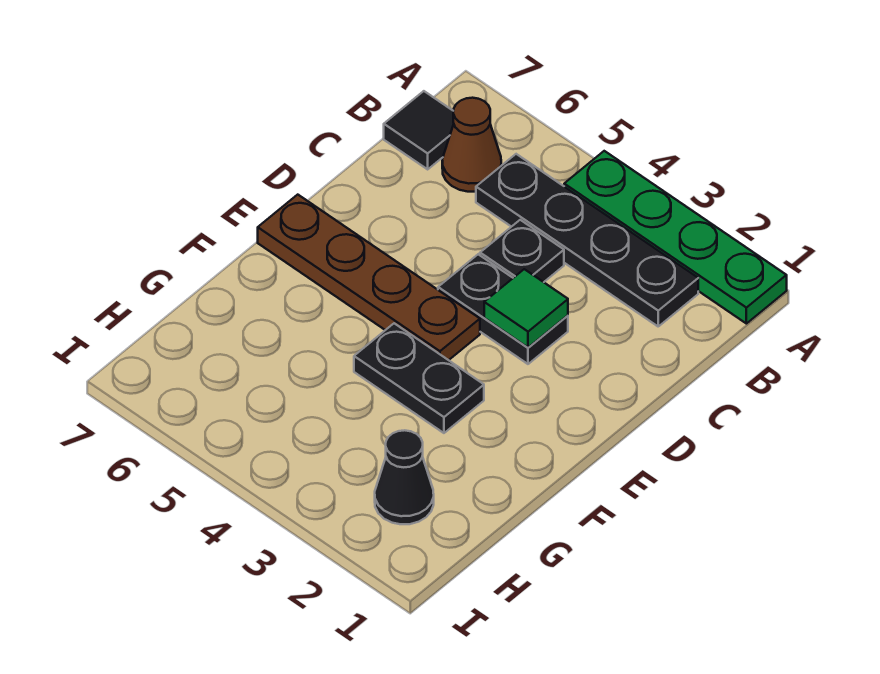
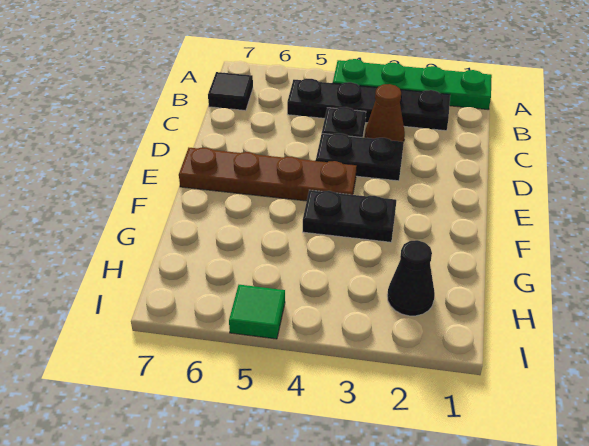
brown 1x1 cone [442,98,501,192] -> brown 1x1 cone moved to [365,84,405,142]
green 1x1 tile [484,269,568,348] -> green 1x1 tile moved to [229,285,285,339]

